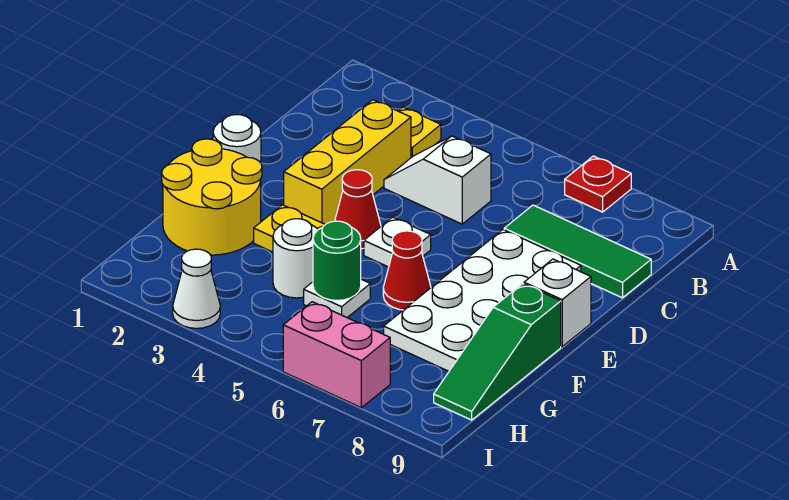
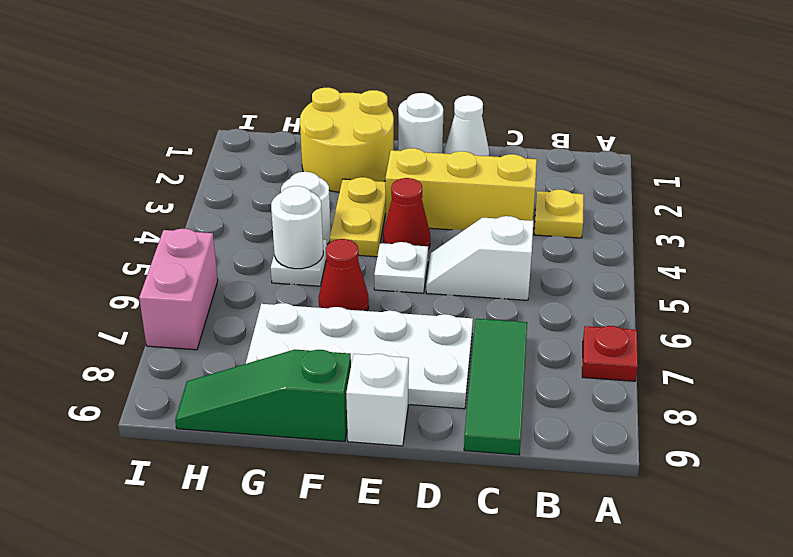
white 1x2 slope [384,136,491,224] -> white 1x2 slope turned to [426,216,533,300]
green 1x1 round brick [313,221,361,300] -> white 1x1 round brick [271,186,323,269]
white 1x1 cone [173,249,220,328] -> white 1x1 cone moved to [445,96,489,156]

